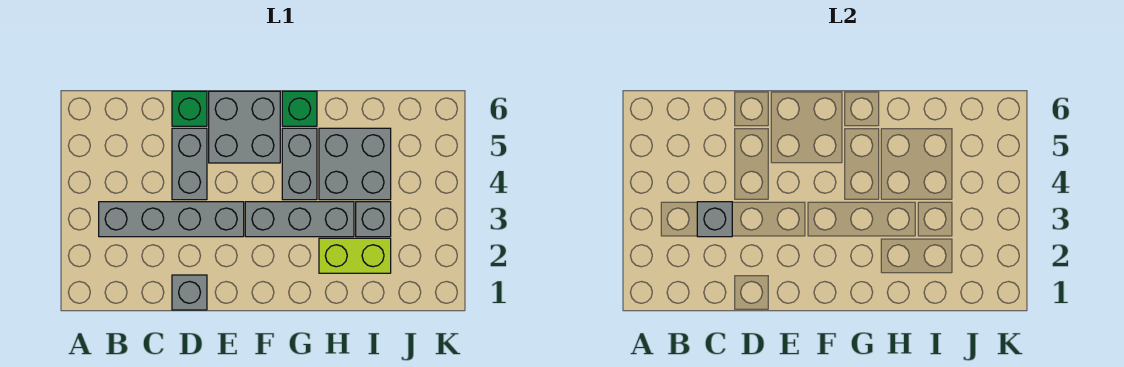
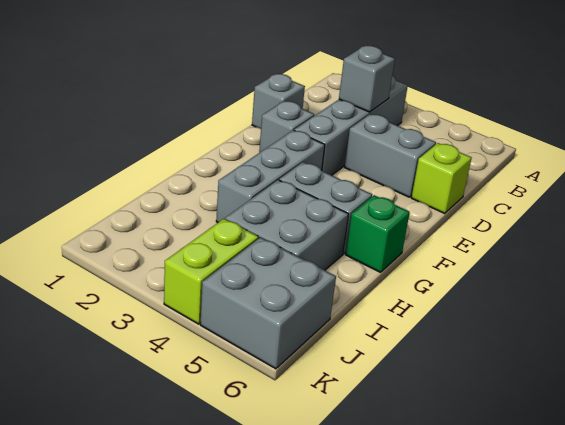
green 1x1 brick [172,91,207,126] -> lime 1x1 brick [411,143,472,214]
grey 2x2 brick [209,91,280,163] -> grey 2x2 brick moved to [201,237,336,369]
lime 1x2 brick [319,238,391,273] -> lime 1x2 brick moved to [164,219,259,324]
grey 1x1 brick [356,202,391,237] -> grey 1x1 brick moved to [259,101,314,153]

